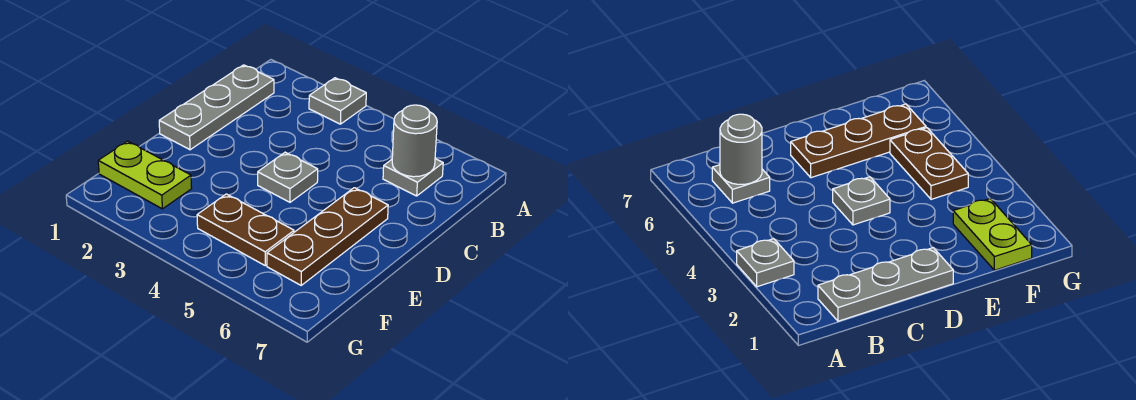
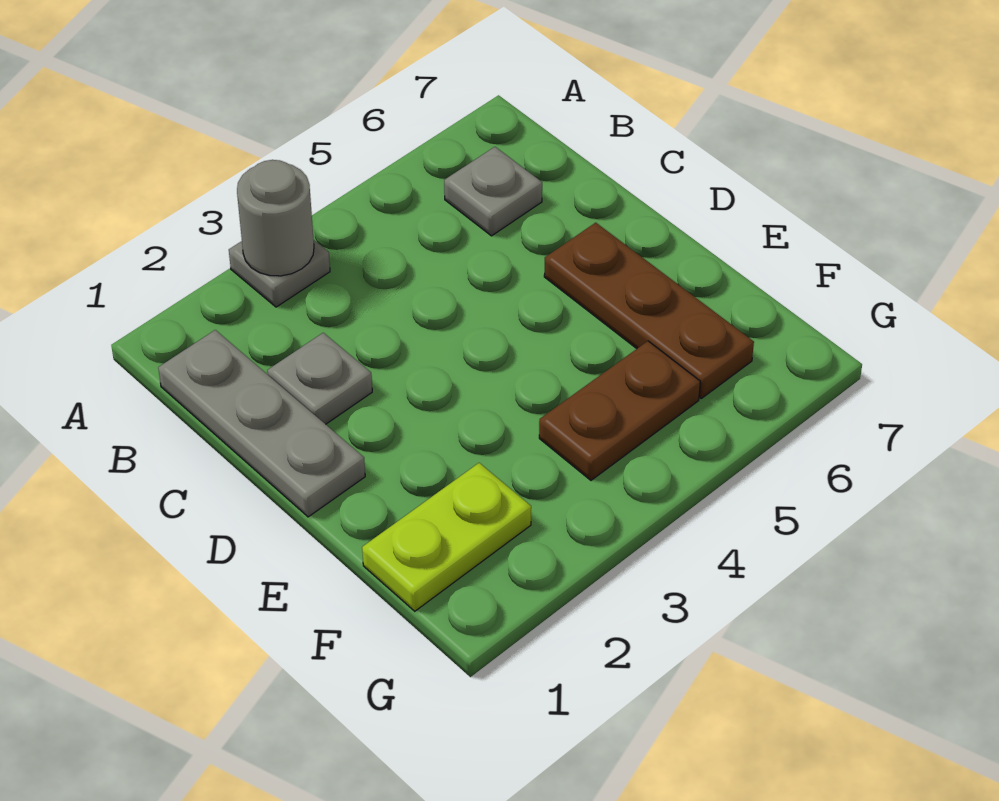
grey 1x1 round brick [392,105,437,177] -> grey 1x1 round brick moved to [237,160,314,276]
grey 1x1 plate [258,152,318,202] -> grey 1x1 plate moved to [267,333,372,424]

